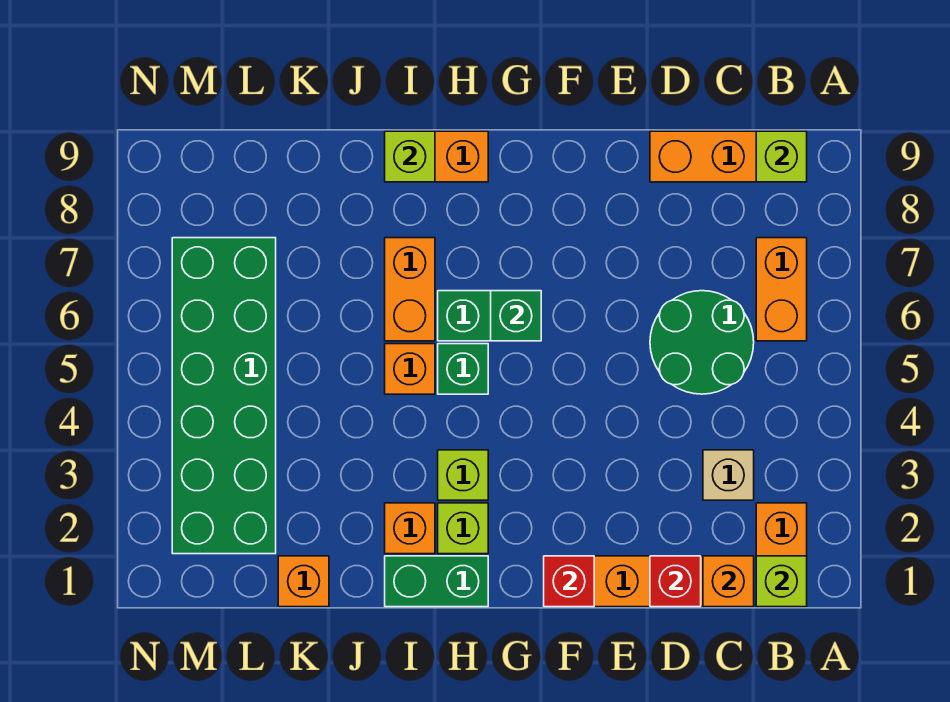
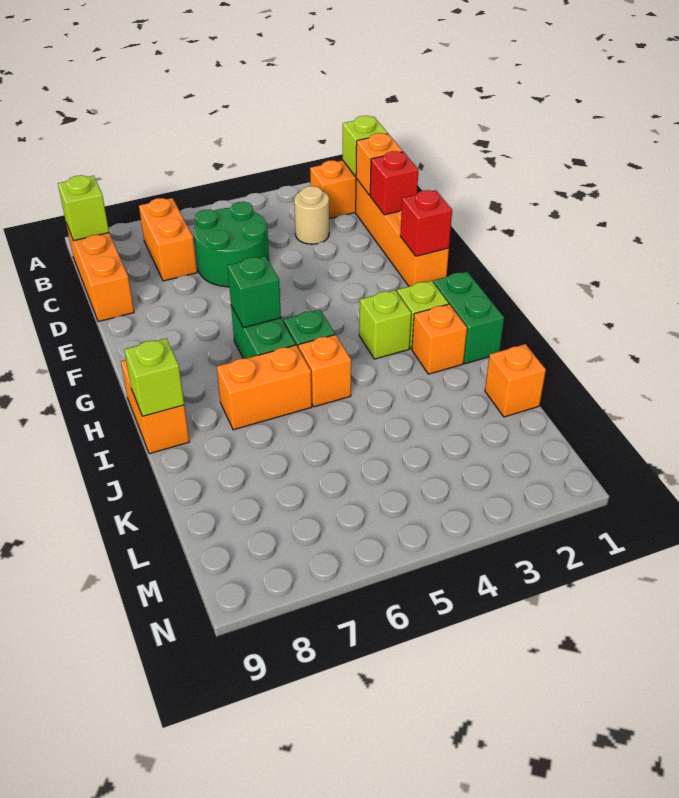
orange 1x2 brick [756,238,807,341] -> orange 1x2 brick turned to [139,198,197,281]
tan 1x1 brick [703,450,754,500] -> tan 1x1 round brick [294,186,329,244]
green 2x6 brick [172,238,276,554] -> none

